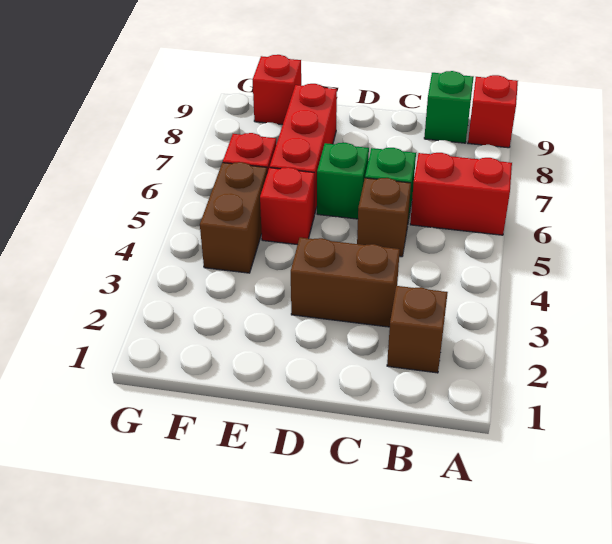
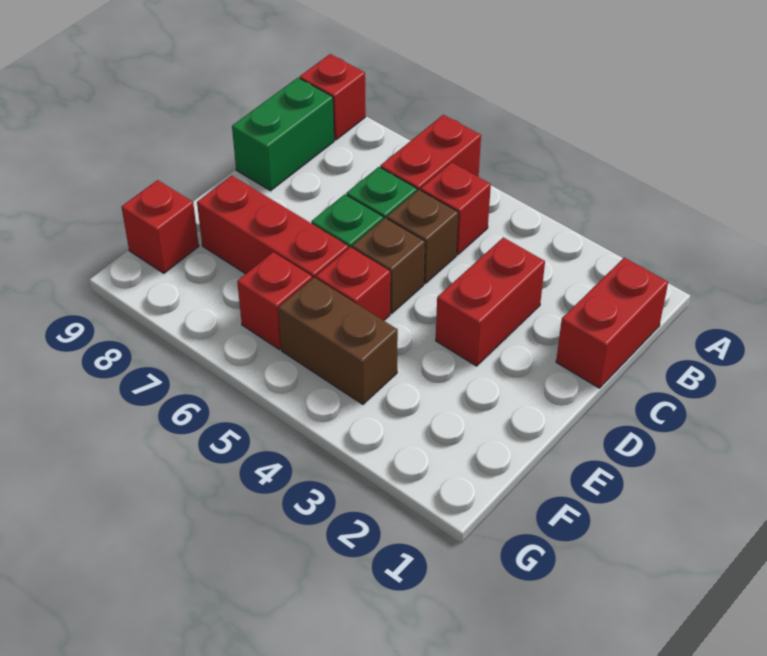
none -> red 1x2 brick [556,258,668,388]
brown 1x1 brick [387,286,448,373] -> brown 1x1 brick moved to [352,218,425,313]
none -> red 1x1 brick [421,162,491,255]
green 1x1 brick [424,71,474,143] -> green 1x2 brick [232,78,334,191]
brown 1x2 brick [291,238,400,327] -> red 1x2 brick [436,238,545,366]

